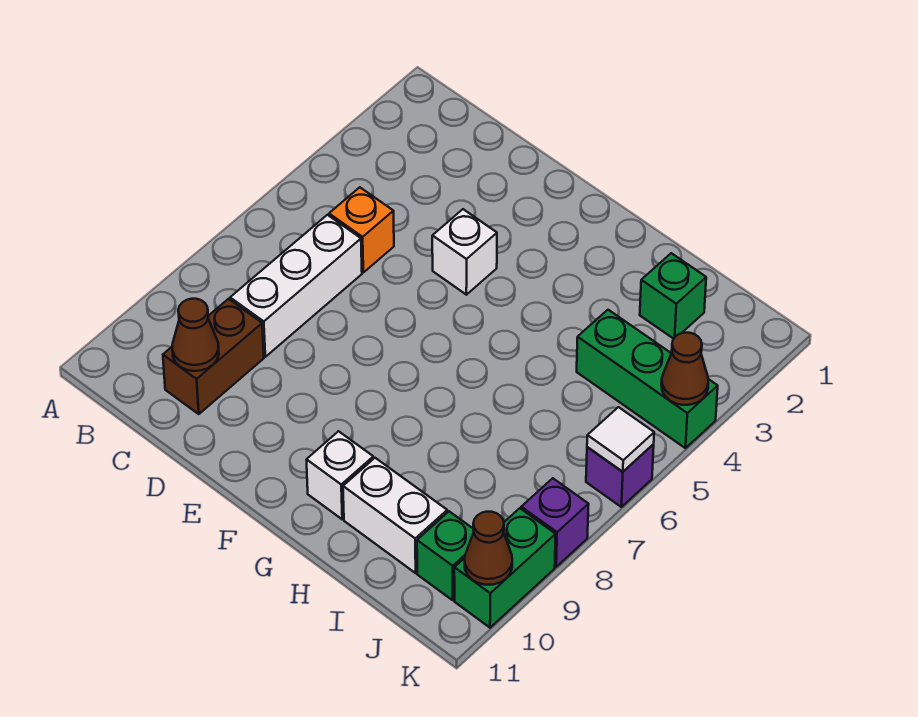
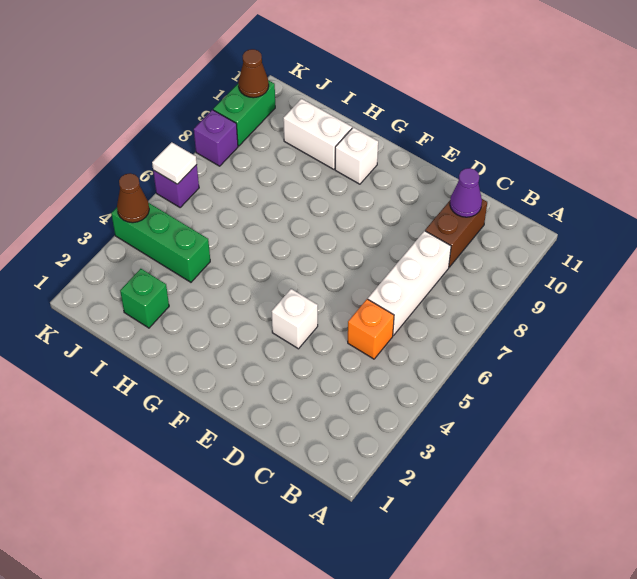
brown 1x1 cone [172,299,219,371] -> purple 1x1 cone [450,168,482,217]
green 1x1 brick [417,511,474,600] -> none

